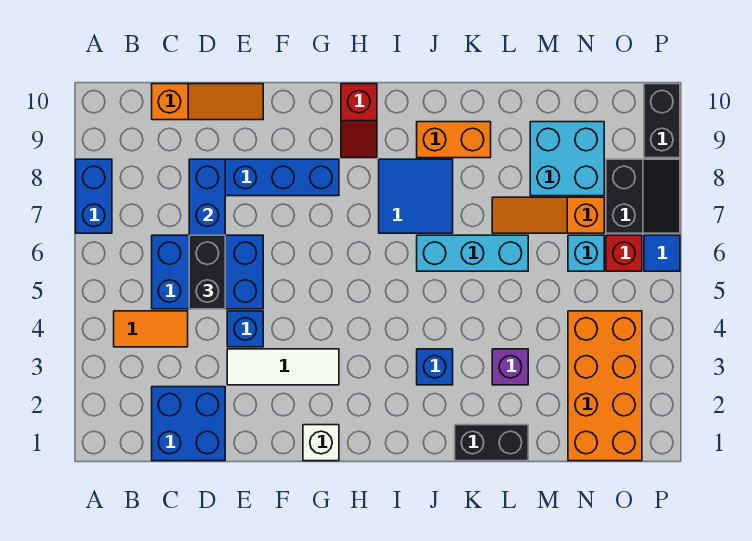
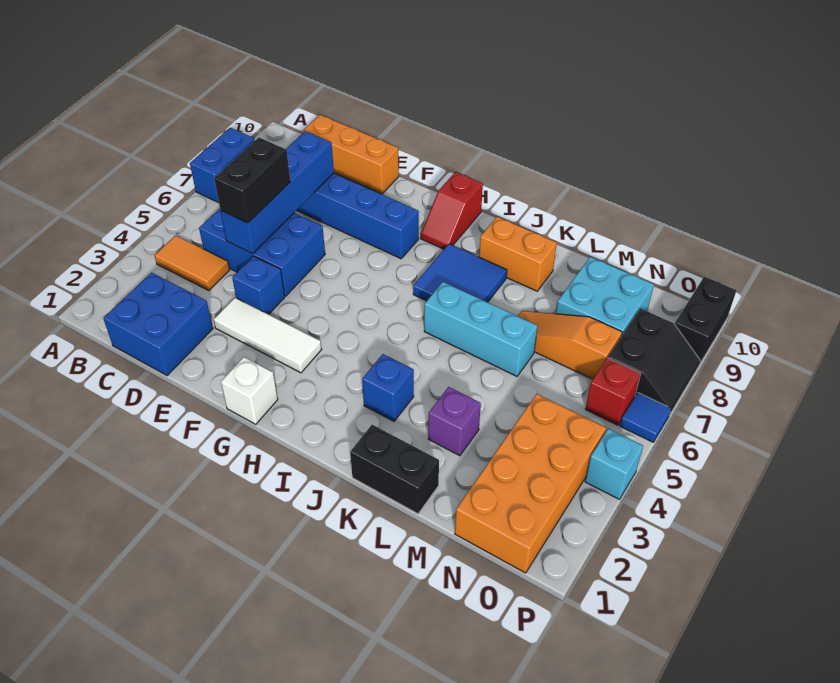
orange 1x3 slope [152,84,263,120] -> orange 1x3 brick [302,115,399,194]
cyan 1x1 brick [568,235,604,271] -> cyan 1x1 brick moved to [585,429,643,499]

